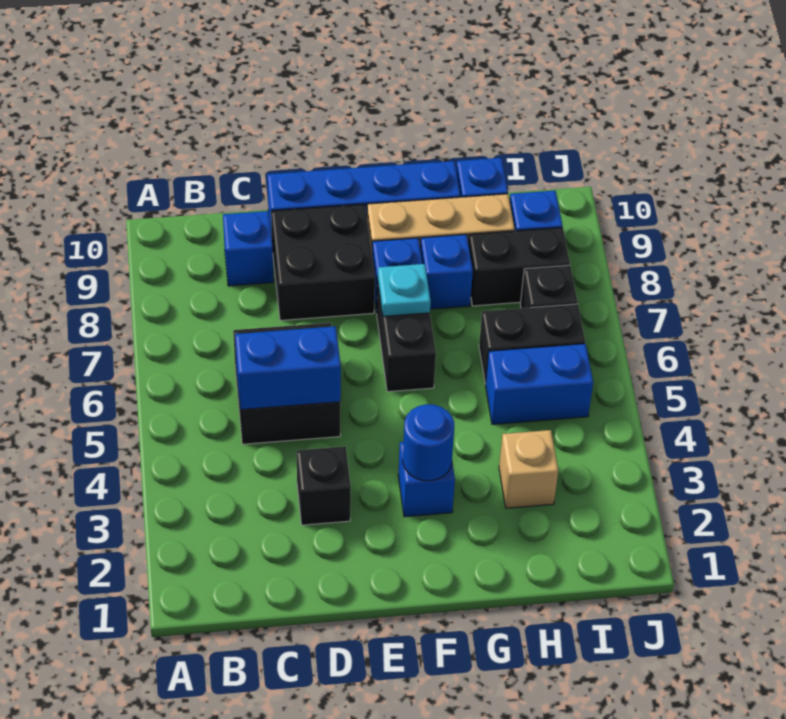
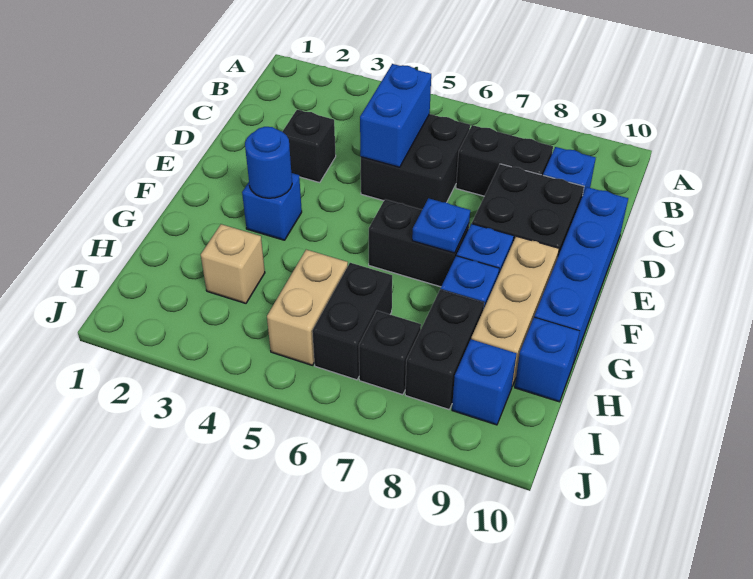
none -> black 1x2 brick [456,125,553,196]
cyan 1x1 plate [377,264,431,316] -> blue 1x1 plate [412,198,470,253]
blue 1x2 brick [486,344,593,424] -> tan 1x2 brick [267,250,348,365]

